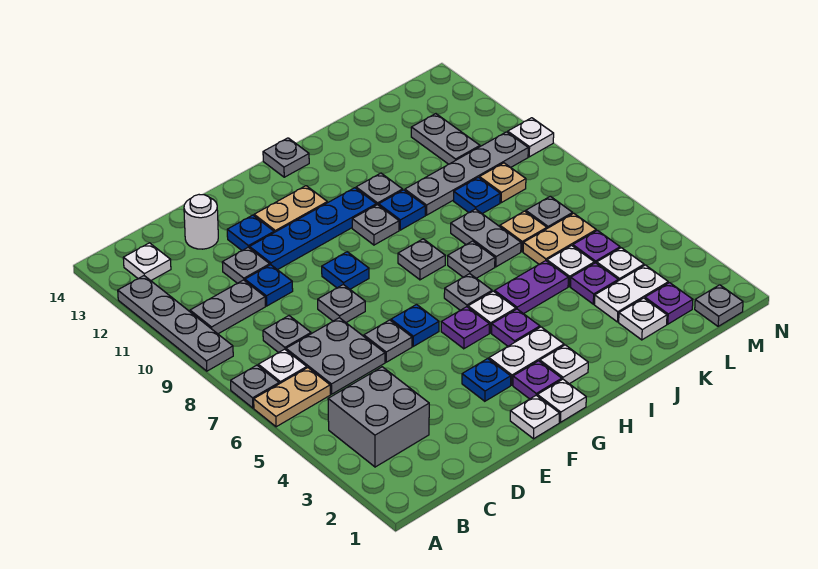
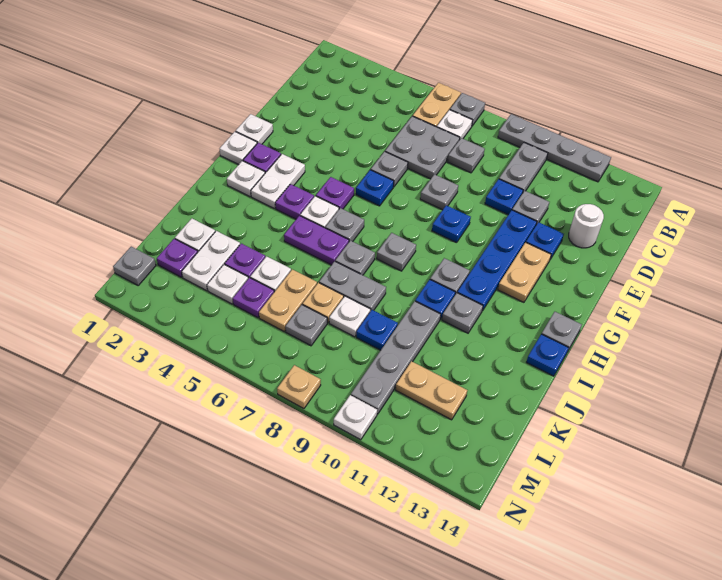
grey 2x2 brick [328,367,429,467] -> none
white 1x1 plate [123,243,171,280] -> white 1x1 plate moved to [329,296,370,337]
blue 1x1 plate [462,359,511,401] -> blue 1x1 plate moved to [526,334,568,376]
purple 1x2 plate [495,261,568,314] -> purple 1x2 plate turned to [284,216,349,265]
tan 1x1 plate [480,163,526,203] -> tan 1x1 plate moved to [277,365,321,409]
grey 1x2 plate [411,114,480,164] -> tan 1x2 plate [396,361,467,420]

